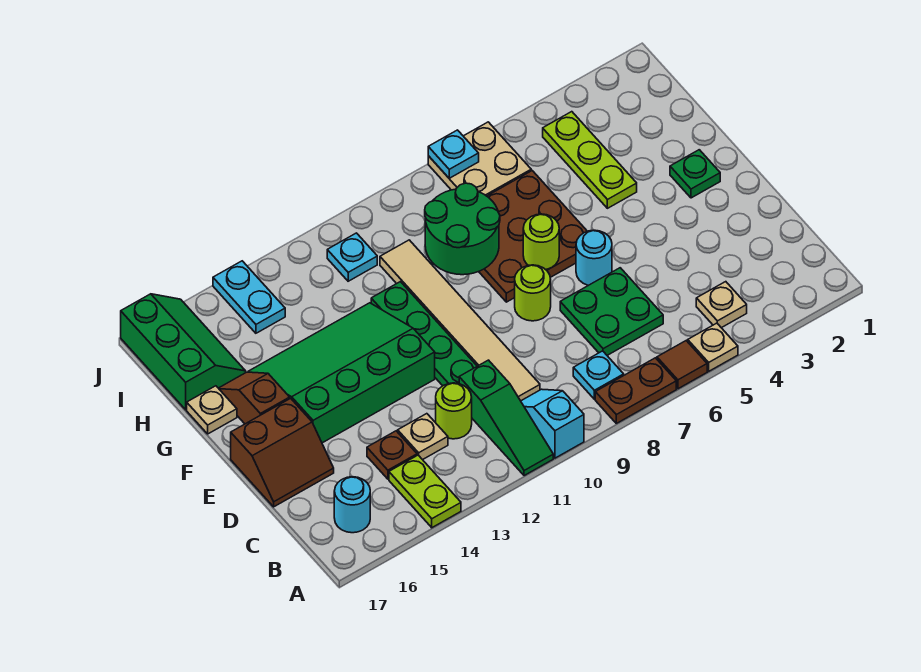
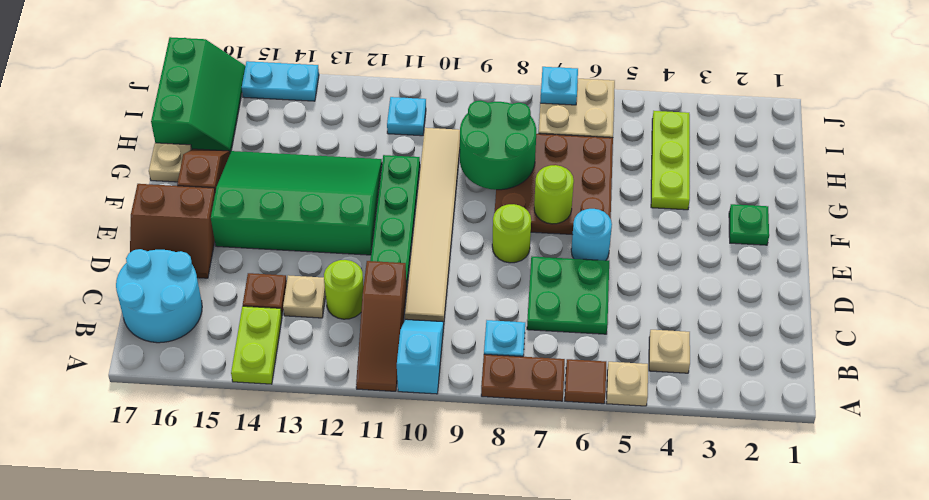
green 1x3 slope [459,360,553,476] -> brown 1x3 slope [356,261,407,391]
cyan 1x1 round brick [334,477,370,533] -> cyan 2x2 round brick [116,249,202,343]
cyan 1x2 plate [213,261,285,333] -> cyan 1x2 plate turned to [242,61,319,101]

